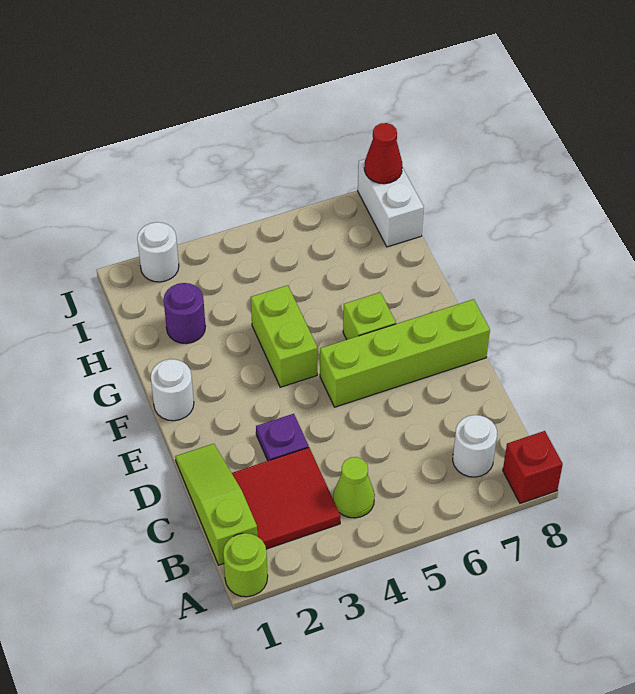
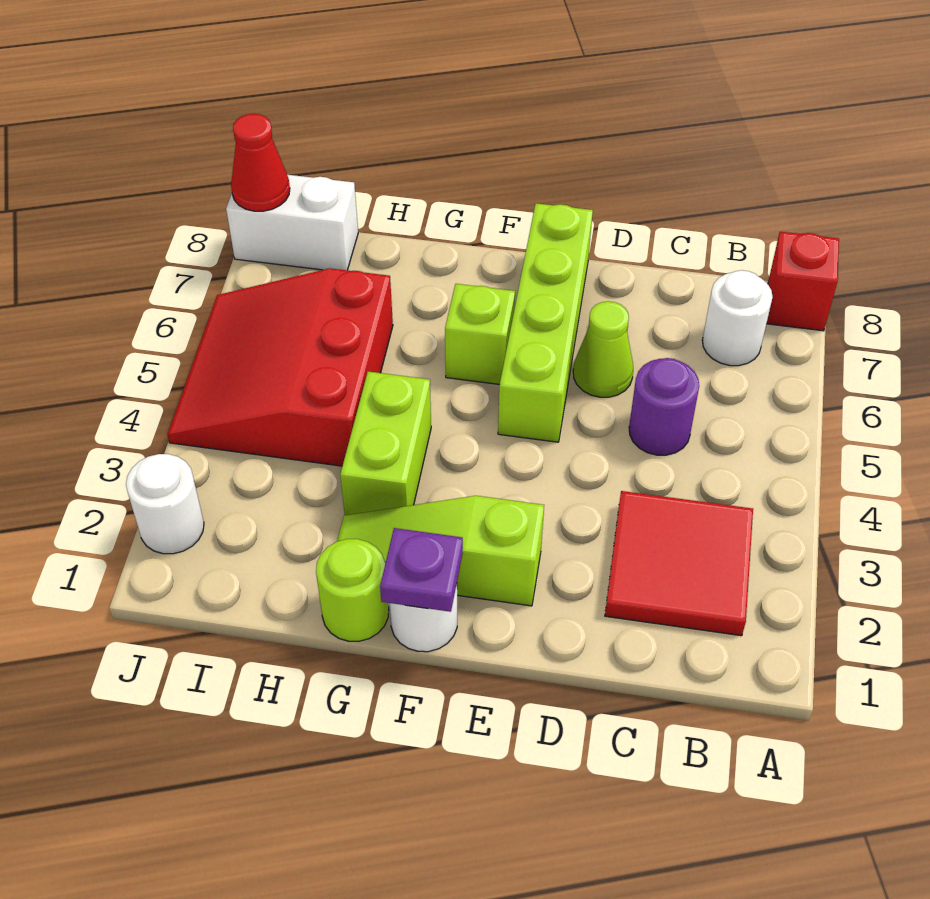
lime 1x1 round brick [223,533,268,597] -> lime 1x1 round brick moved to [316,539,389,641]
lime 1x3 slope [175,444,257,565] -> lime 1x3 slope moved to [337,496,544,606]
lime 1x1 cone [333,457,375,518] -> lime 1x1 cone moved to [573,301,633,397]
purple 1x1 plate [256,414,309,461] -> purple 1x1 plate moved to [380,528,463,612]
lime 1x2 brick [251,285,317,387] -> lime 1x2 brick turned to [340,372,431,516]
purple 1x1 round brick [164,283,206,344] -> purple 1x1 round brick moved to [629,358,699,455]
none -> red 3x3 slope [167,268,393,466]

